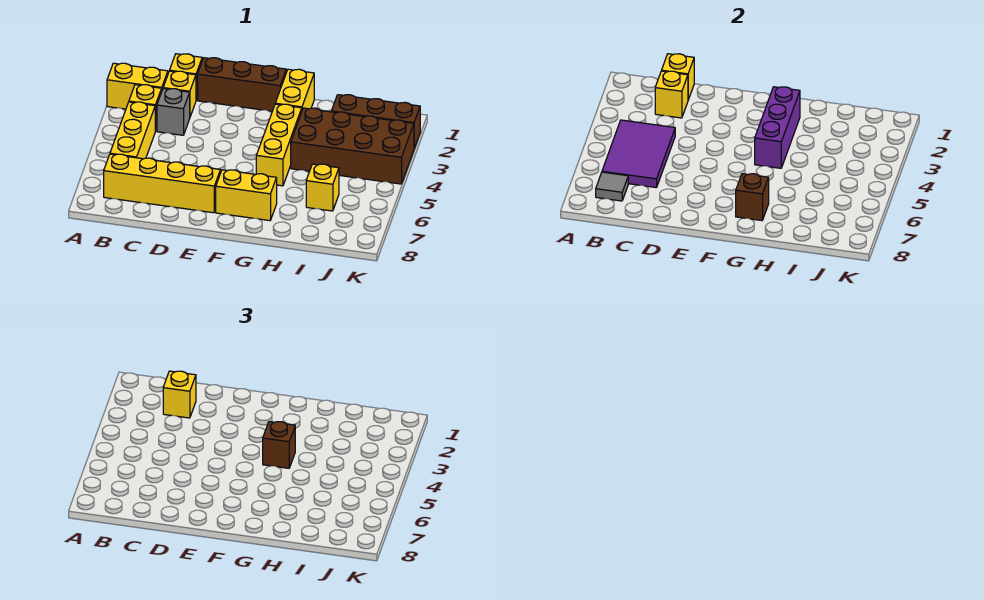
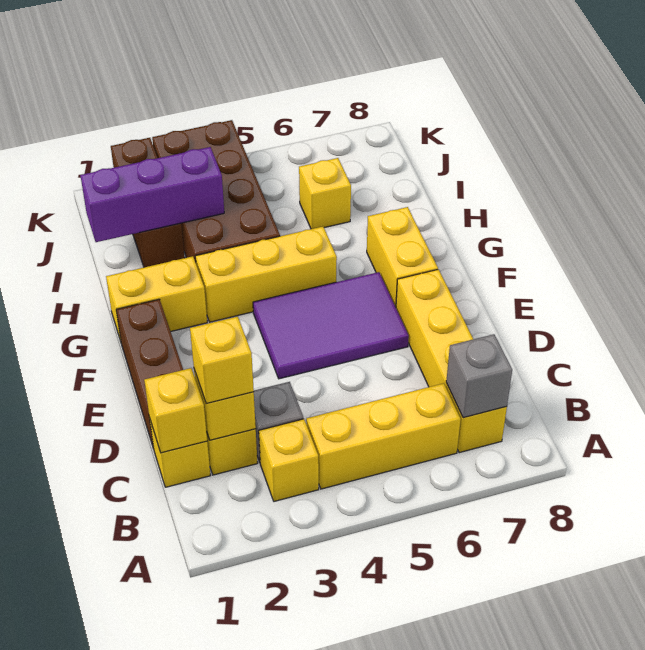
yellow 1x2 brick [107,63,168,109] -> none
purple 2x3 tile [602,120,675,188] -> purple 2x3 tile moved to [253,272,409,379]
grey 1x1 tile [596,172,628,201] -> grey 1x1 brick [446,334,512,418]
purple 1x3 brick [755,87,800,168] -> purple 1x3 brick moved to [80,147,224,242]
brown 1x1 brick [263,422,295,468] -> none
brown 1x1 brick [736,174,769,221] -> none

